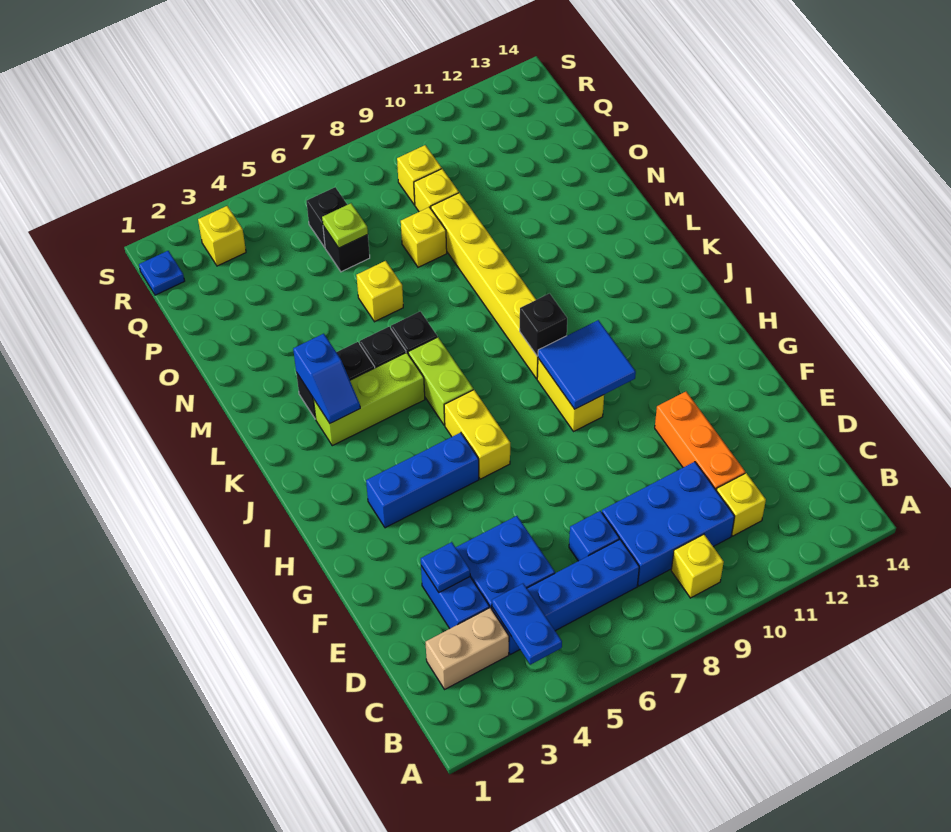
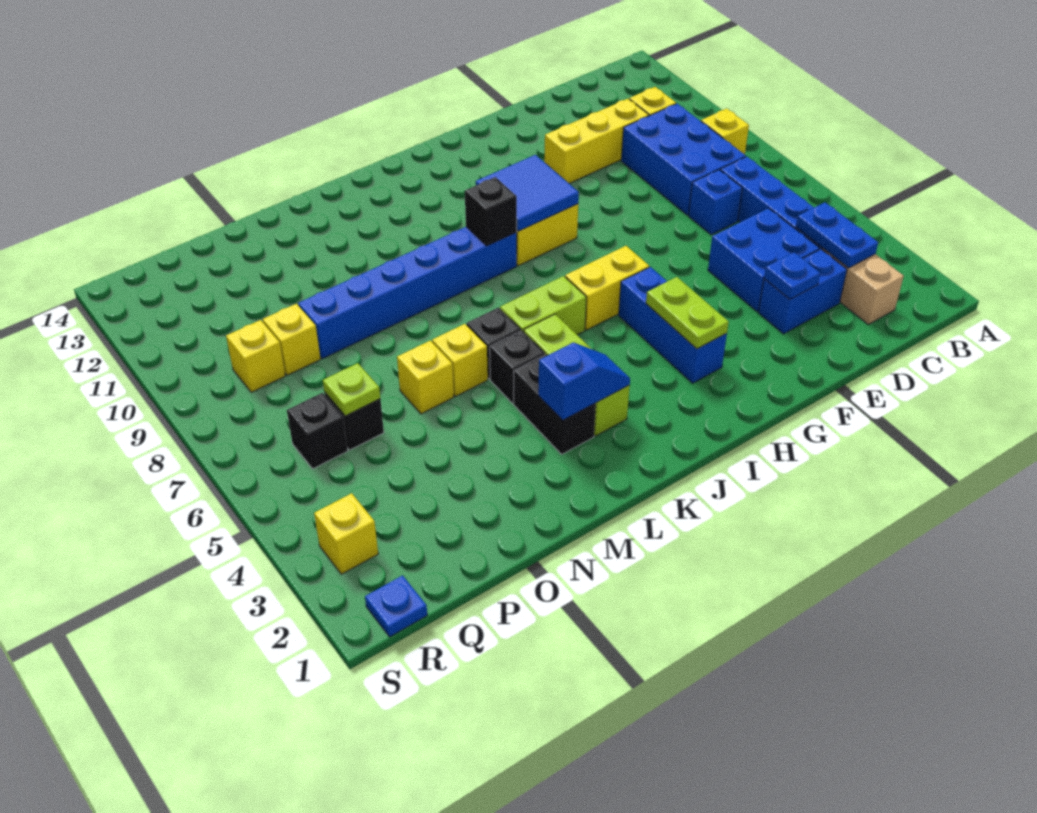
blue 1x2 plate [492,584,562,665] -> blue 1x2 plate turned to [796,202,878,268]
orange 1x3 brick [655,392,745,490] -> yellow 1x3 brick [544,99,649,183]
none -> lime 1x2 plate [646,277,729,349]
yellow 1x6 brick [431,193,538,379] -> blue 1x6 brick [298,227,517,359]
yellow 1x1 brick [401,207,447,267] -> yellow 1x1 brick moved to [432,324,488,396]

